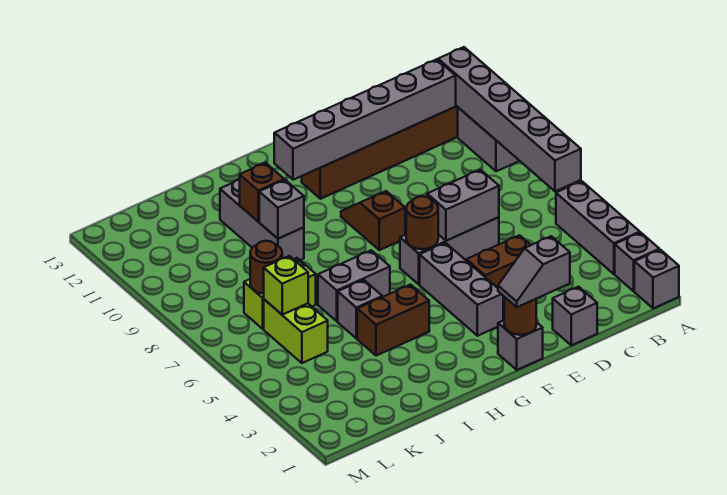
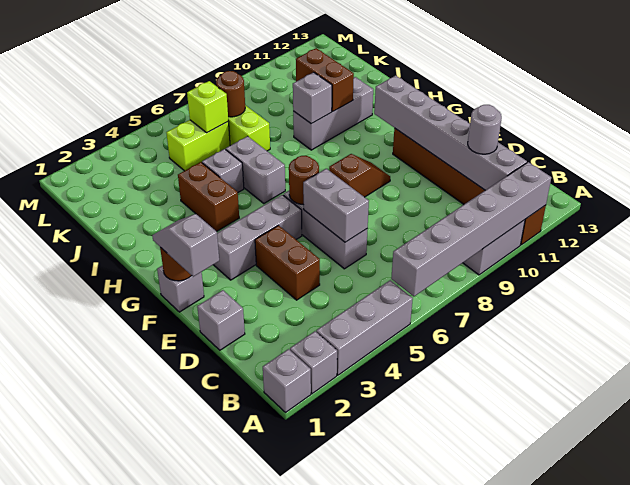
none -> grey 1x1 round brick [468,105,502,154]
brown 1x1 brick [240,163,284,221] -> brown 1x2 brick [296,48,354,111]

